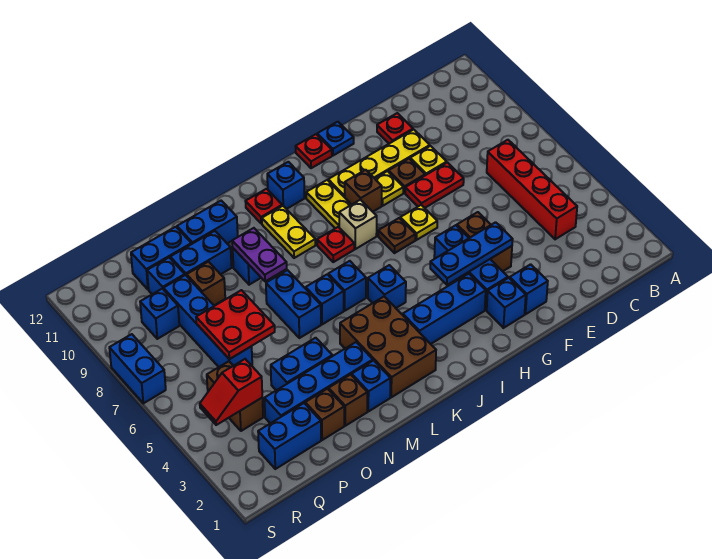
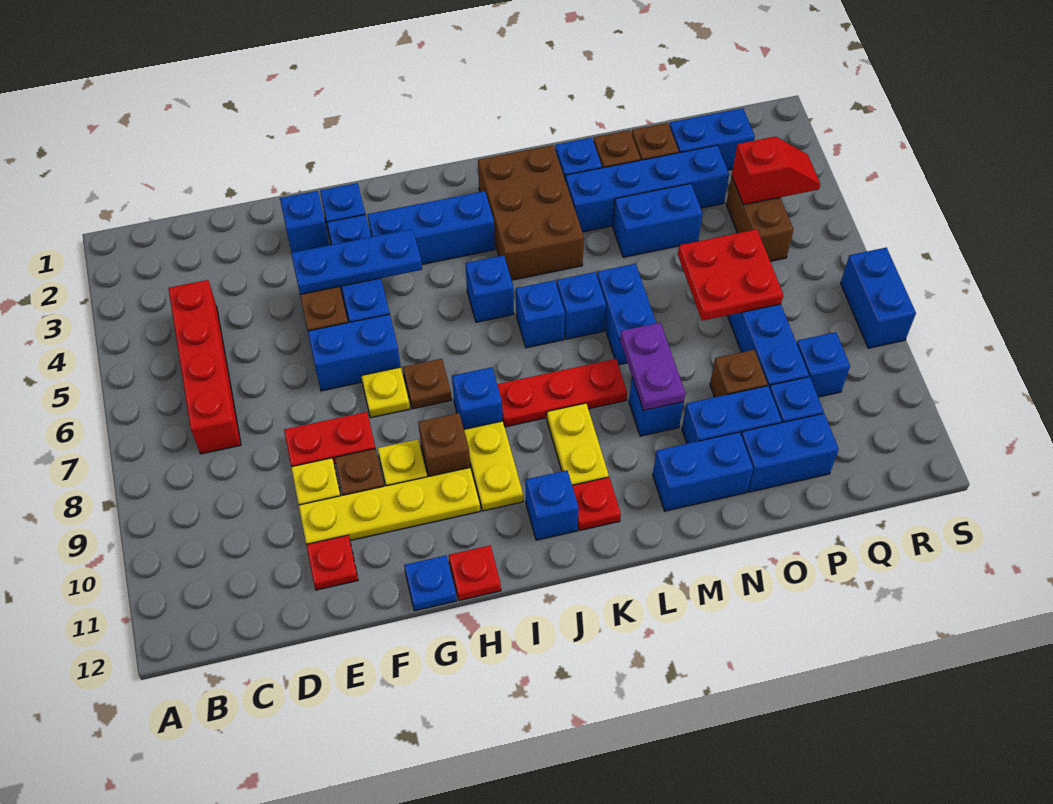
none -> blue 1x2 brick [308,314,401,391]
tan 1x1 brick [339,200,377,249] -> blue 1x1 brick [452,367,503,429]
red 1x1 plate [317,227,354,262] -> red 1x3 plate [497,359,627,427]

